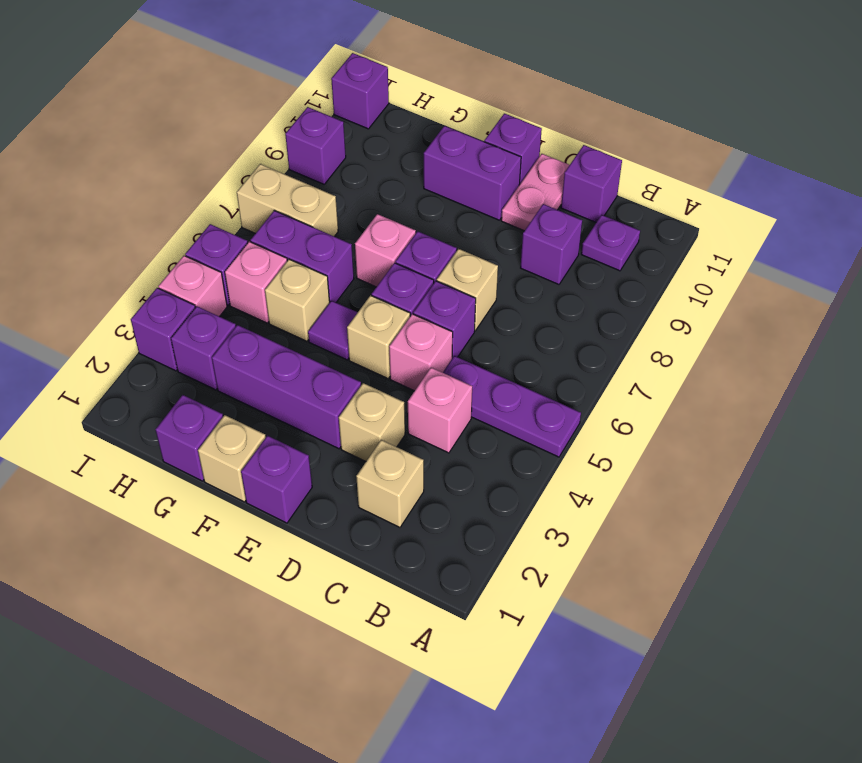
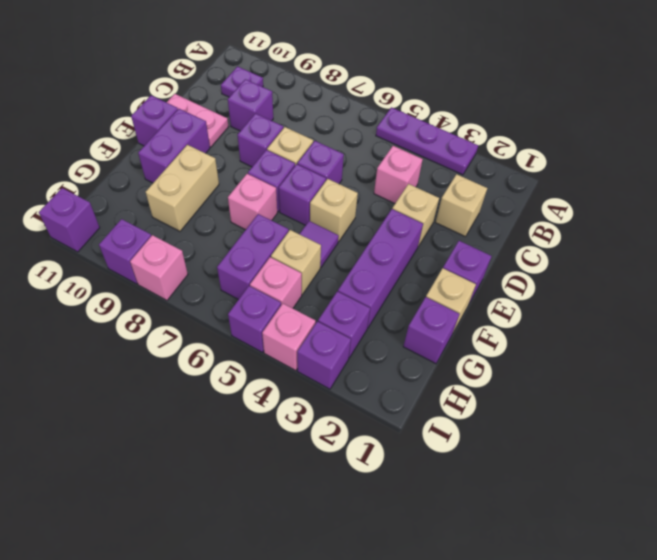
purple 1x3 plate [443,356,581,457] -> purple 1x3 plate turned to [376,107,478,175]
purple 1x1 brick [561,145,622,222] -> purple 1x1 brick moved to [238,113,283,167]
pink 1x1 brick [389,314,453,391] -> pink 1x1 brick moved to [130,235,188,300]
tan 1x2 brick [237,164,338,236] -> tan 1x2 brick moved to [146,145,219,231]

